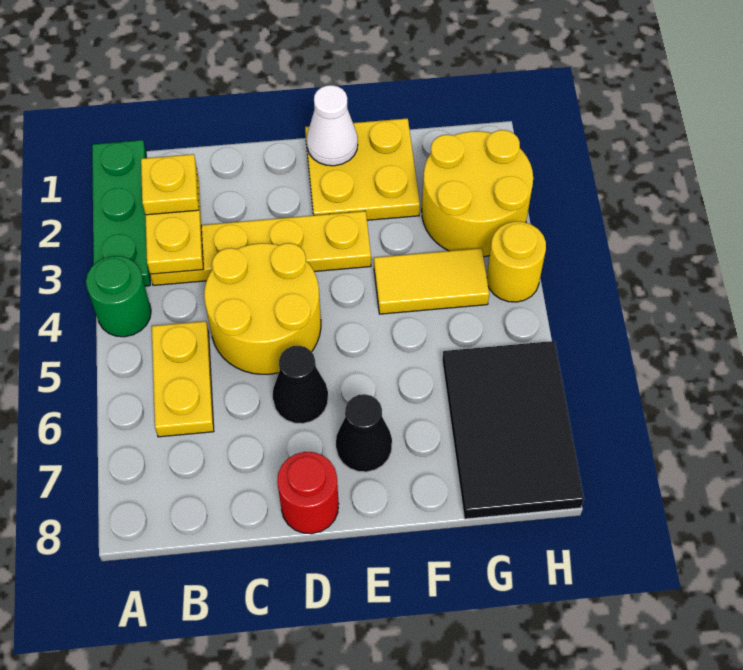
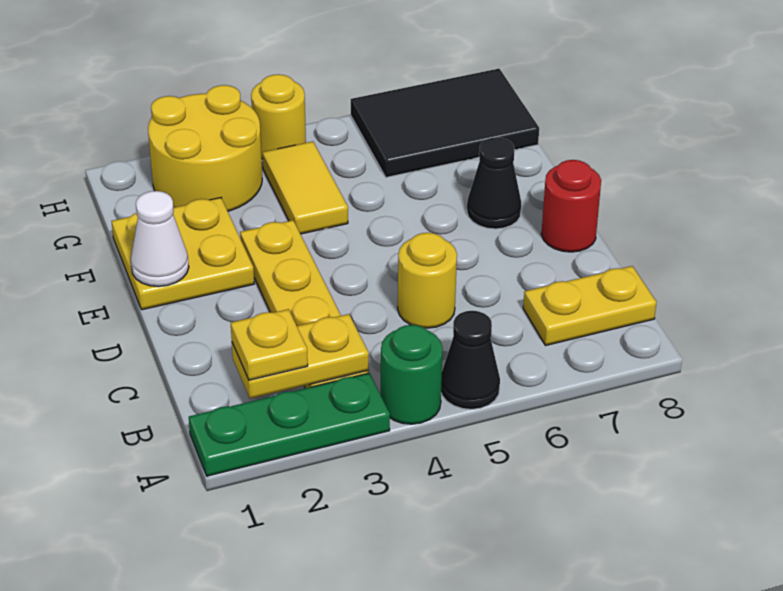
yellow 1x2 plate [152,321,214,437] -> yellow 1x2 plate moved to [523,266,656,346]
yellow 2x2 round brick [204,243,321,374] -> yellow 1x1 round brick [398,233,457,328]
black 1x1 cone [273,346,328,424] -> black 1x1 cone moved to [441,311,500,409]

